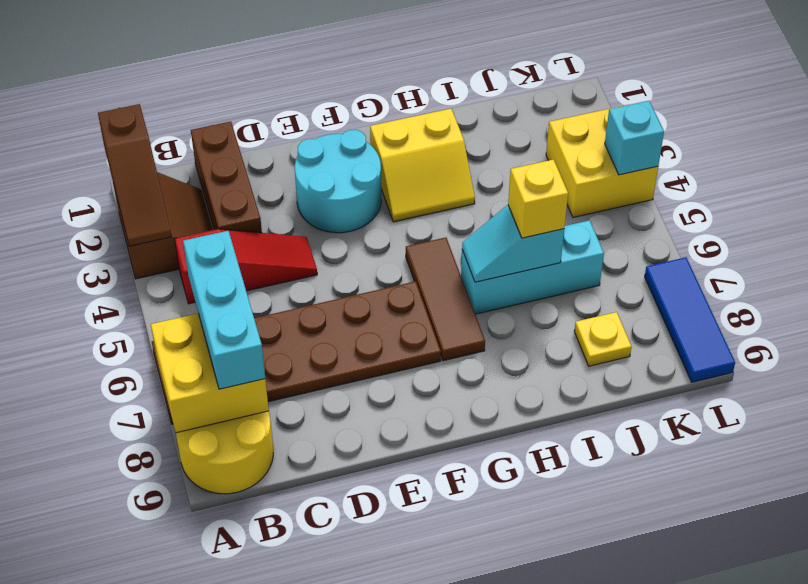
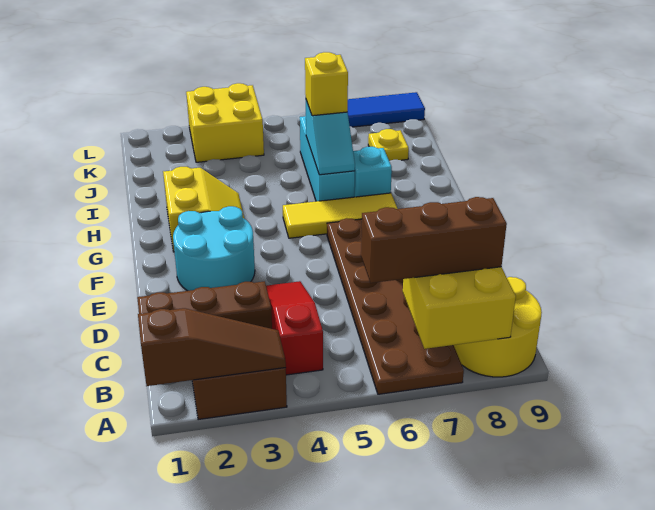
cyan 1x3 brick [183,231,265,389] -> brown 1x3 brick [361,197,507,283]
brown 1x3 tile [406,237,485,361] -> yellow 1x3 tile [283,193,398,238]
cyan 1x1 brick [605,101,664,175] -> cyan 1x1 brick moved to [353,147,392,197]

